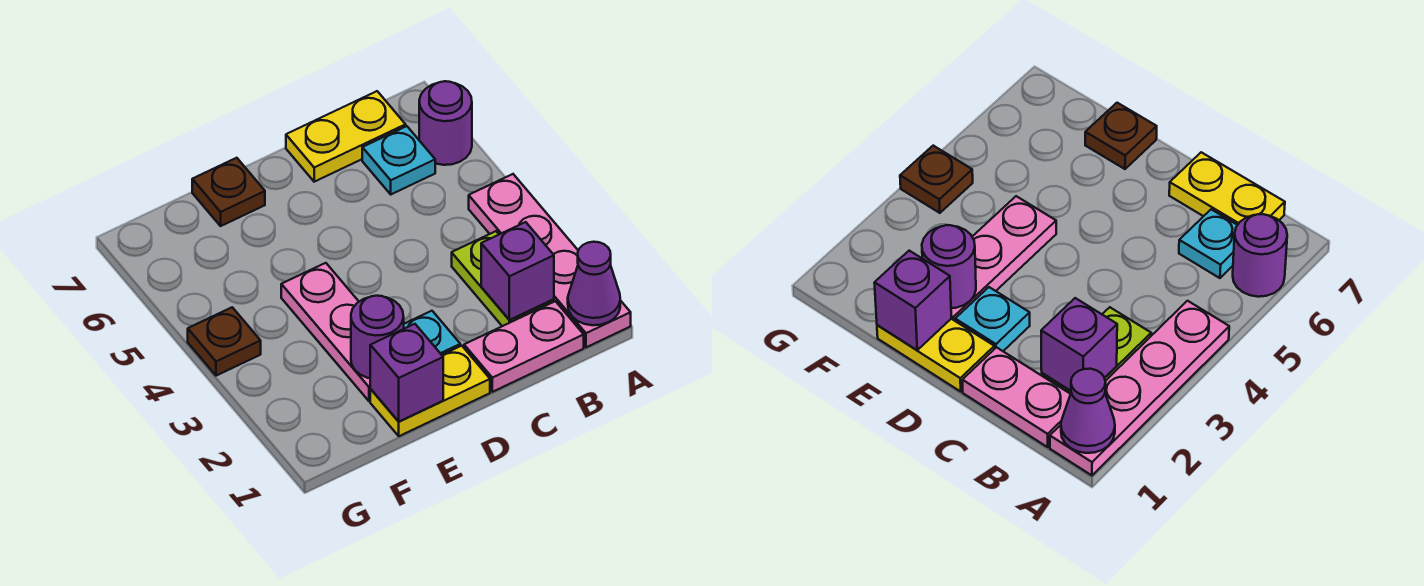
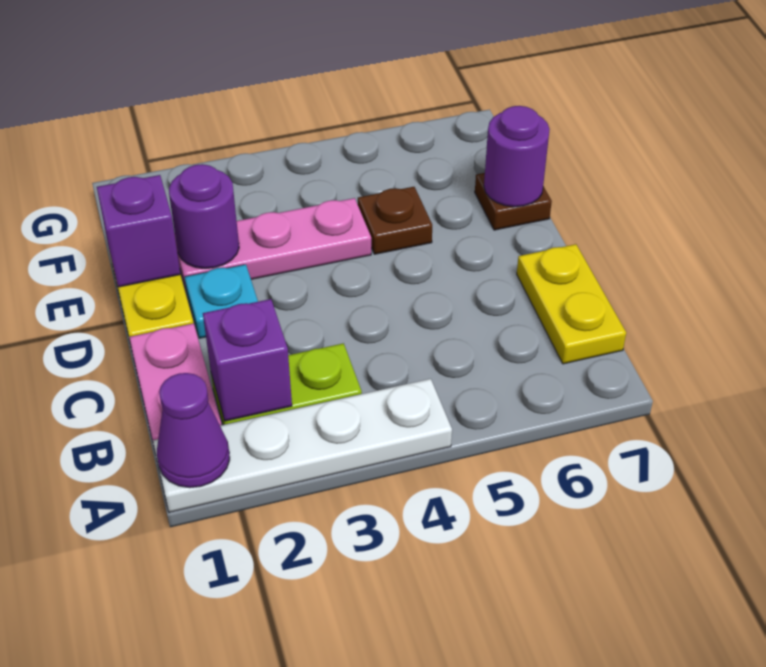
pink 1x4 plate [469,174,631,347] -> white 1x4 plate [153,379,452,512]
purple 1x1 round brick [419,81,472,165] -> purple 1x1 round brick moved to [484,106,550,207]
cyan 1x1 plate [362,126,435,194] -> none
brown 1x1 plate [188,307,261,376] -> brown 1x1 plate moved to [358,187,432,254]

